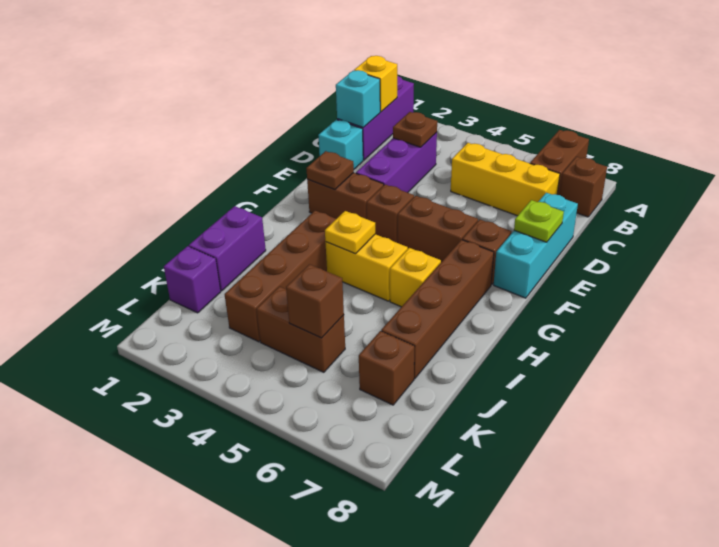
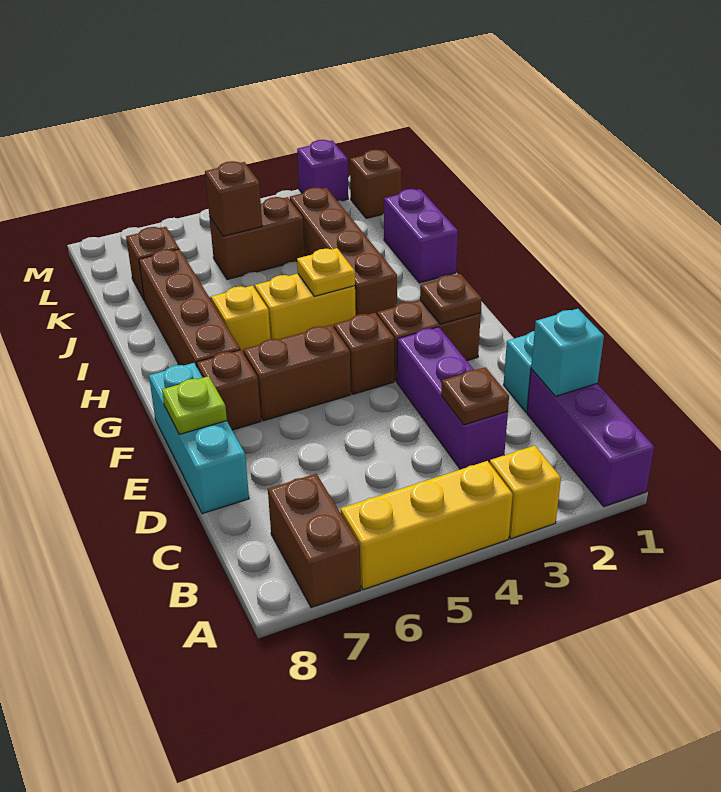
yellow 1x1 brick [354,56,397,112] -> yellow 1x1 brick moved to [490,446,561,539]
brown 1x1 brick [560,157,607,217] -> brown 1x1 brick moved to [350,150,402,218]
yellow 1x3 brick [451,143,560,216] -> yellow 1x3 brick moved to [341,461,513,590]
purple 1x1 brick [164,246,221,313] -> purple 1x1 brick moved to [297,140,348,201]

